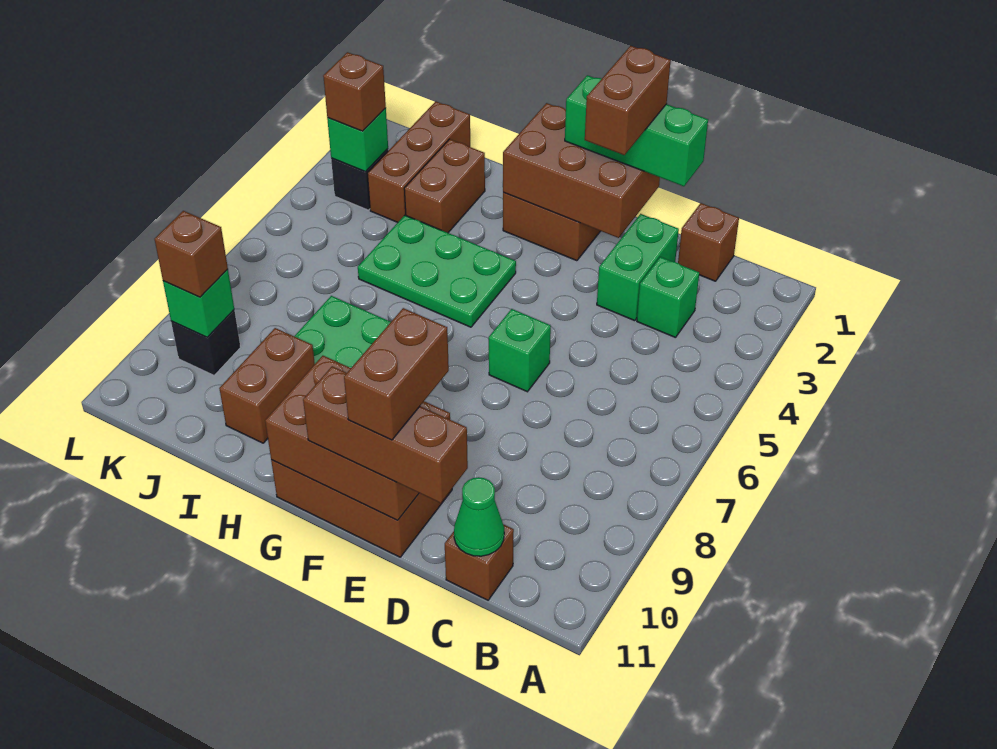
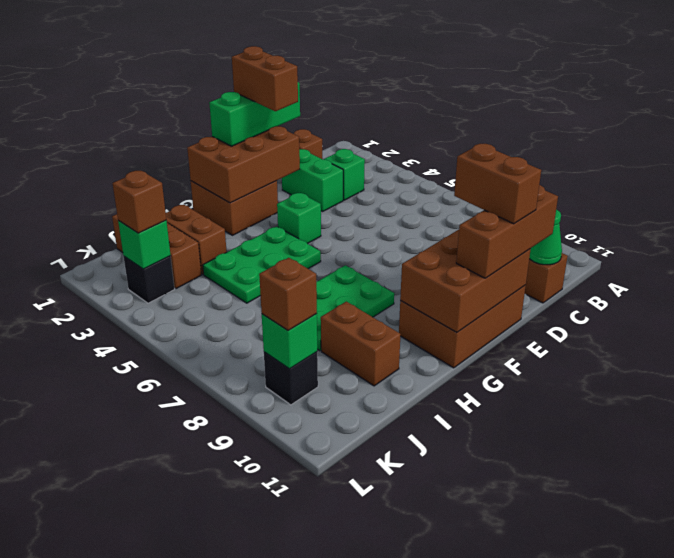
green 1x1 brick [489,309,551,392] -> green 1x1 brick moved to [277,193,321,244]

